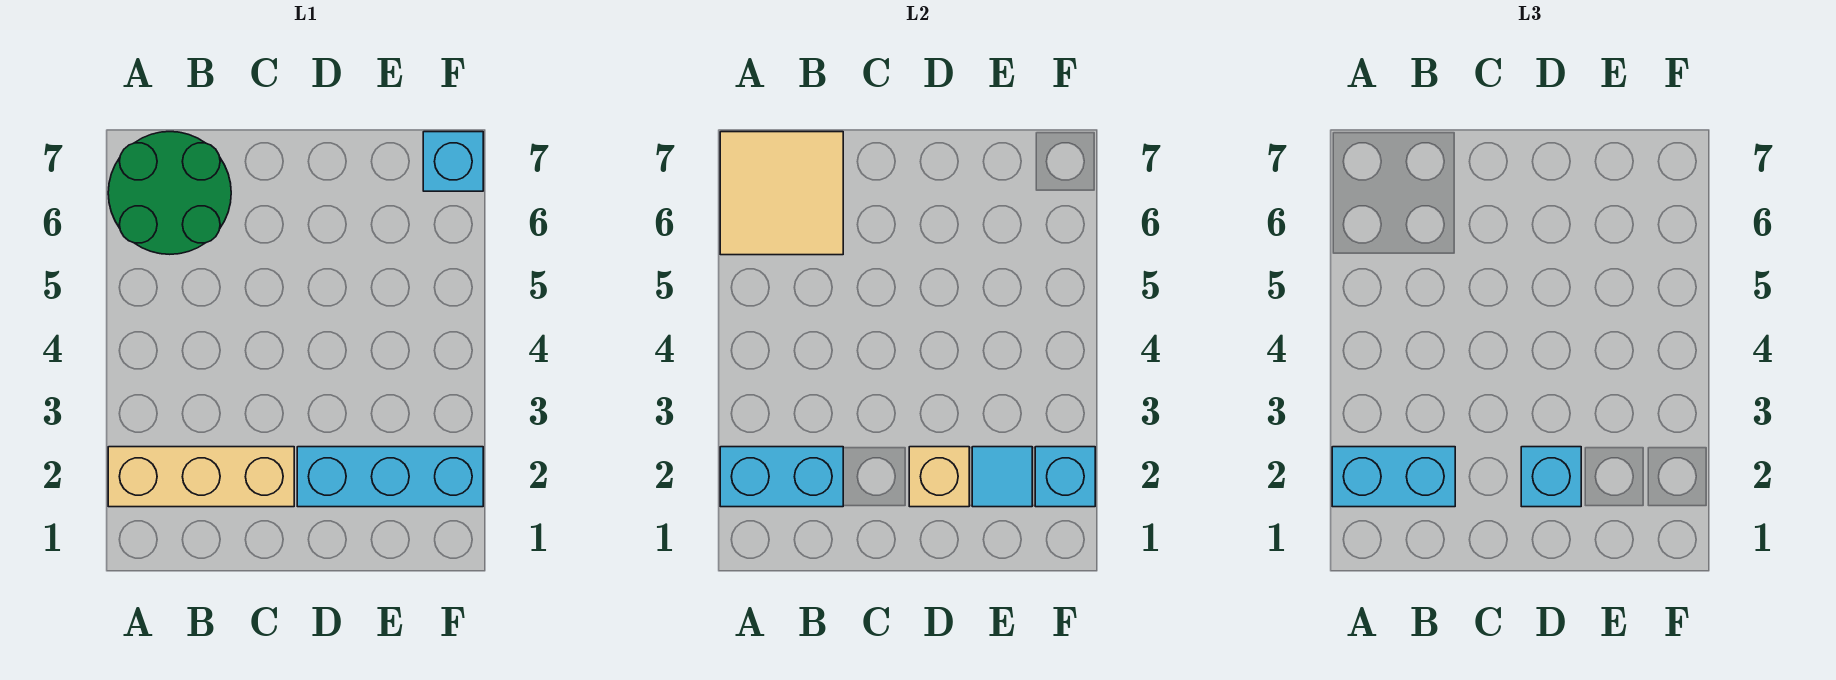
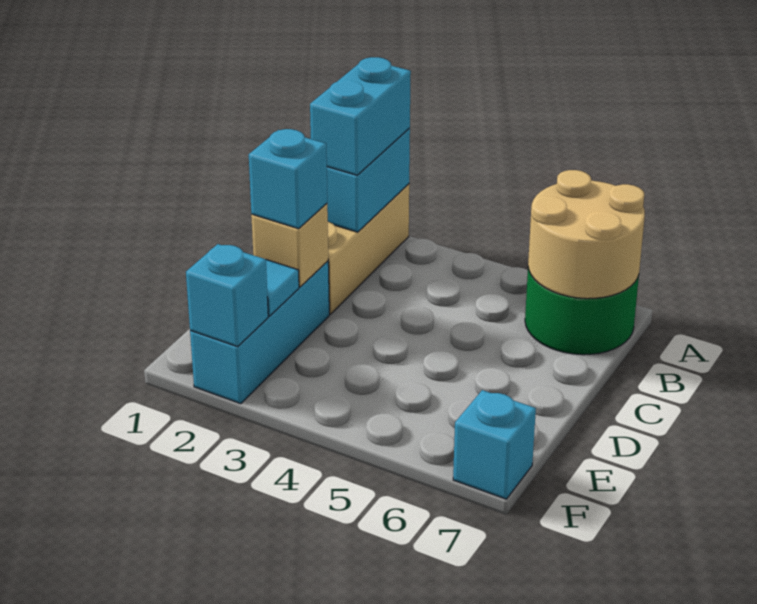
tan 2x2 tile [720,132,843,255] -> tan 2x2 round brick [528,170,645,299]

